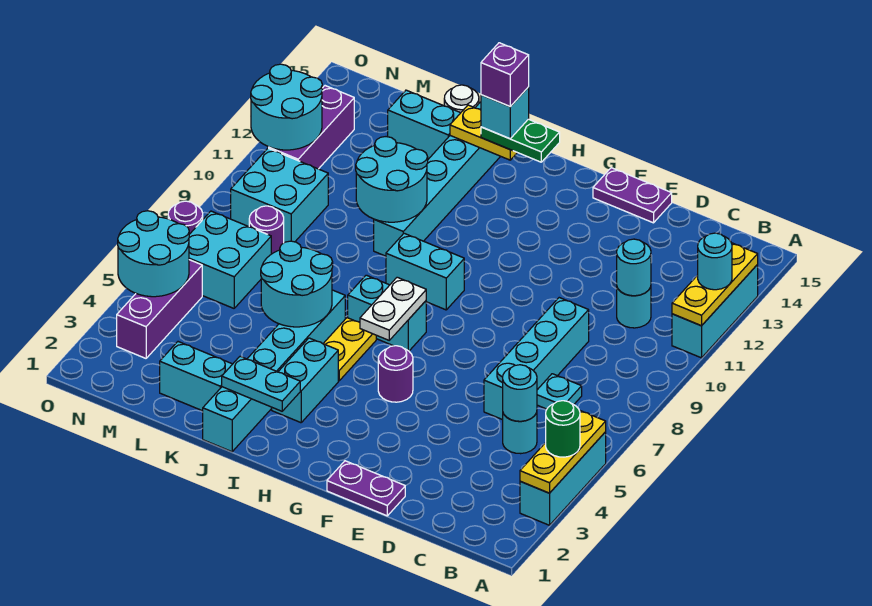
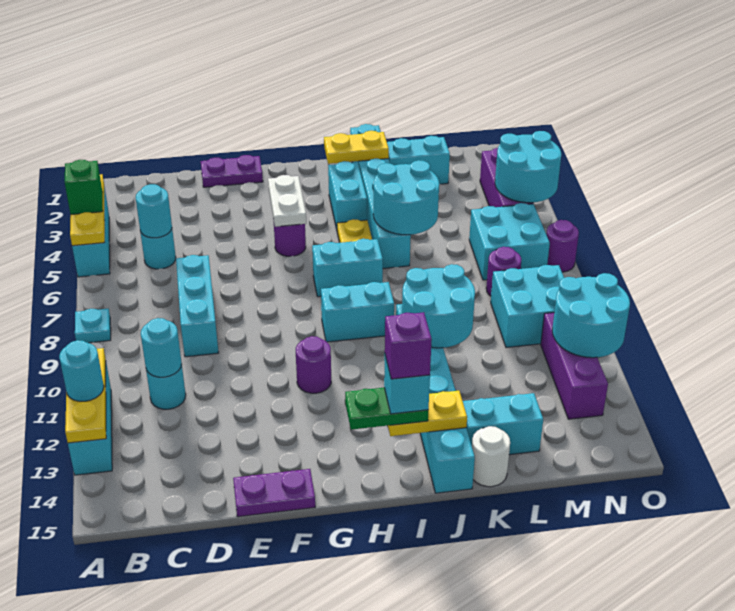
green 1x1 round brick [546,401,580,457] -> green 1x1 brick [65,160,103,215]
cyan 1x1 plate [537,374,582,409] -> cyan 1x1 plate moved to [75,309,111,343]
cyan 1x4 brick [484,298,589,420] -> cyan 1x3 brick [176,255,219,357]
none -> purple 1x1 round brick [296,336,331,393]
white 1x2 plate [360,277,426,340] -> white 1x2 plate moved to [268,175,306,227]
cyan 1x2 plate [222,356,300,411] -> yellow 1x2 plate [324,131,389,164]

